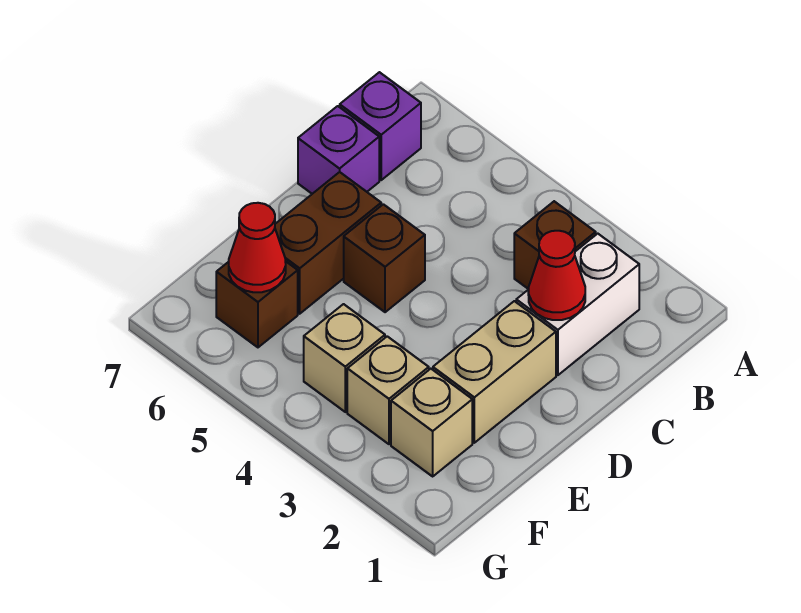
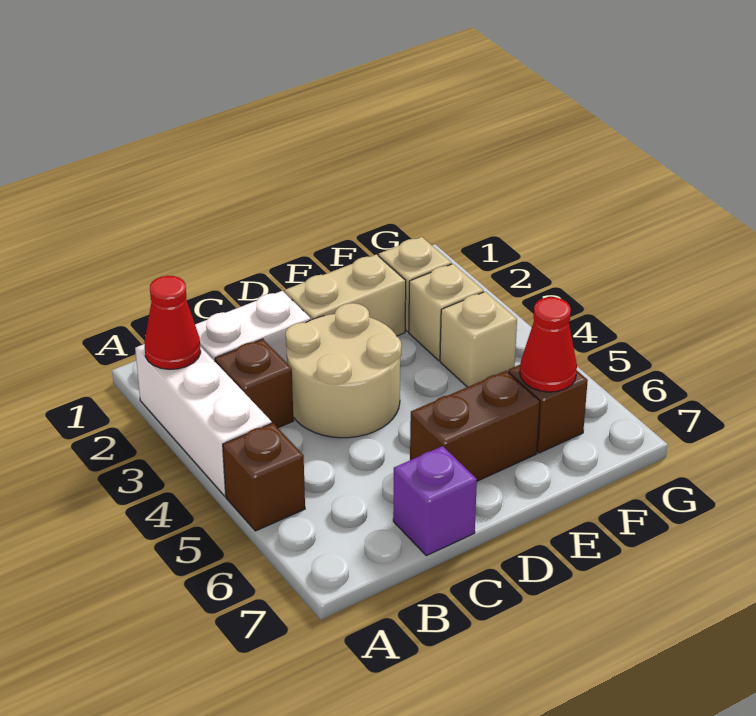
none -> white 1x3 brick [135,344,272,496]
purple 1x1 brick [340,72,421,180] -> none
red 1x1 cone [528,231,585,320] -> red 1x1 cone moved to [144,276,201,369]
none -> tan 2x2 round brick [286,303,401,438]
brown 1x1 brick [344,204,425,312] -> brown 1x1 brick moved to [223,423,305,531]

